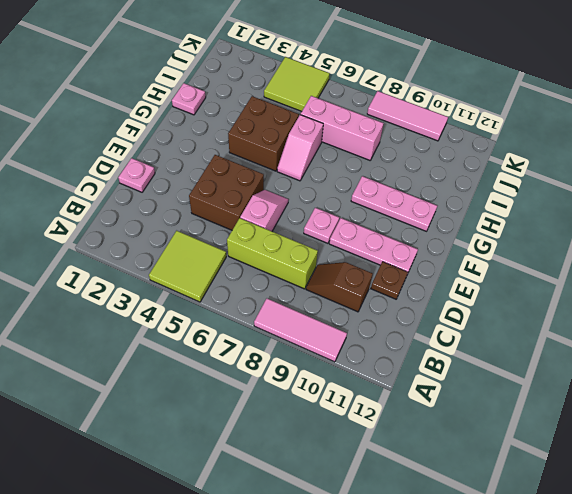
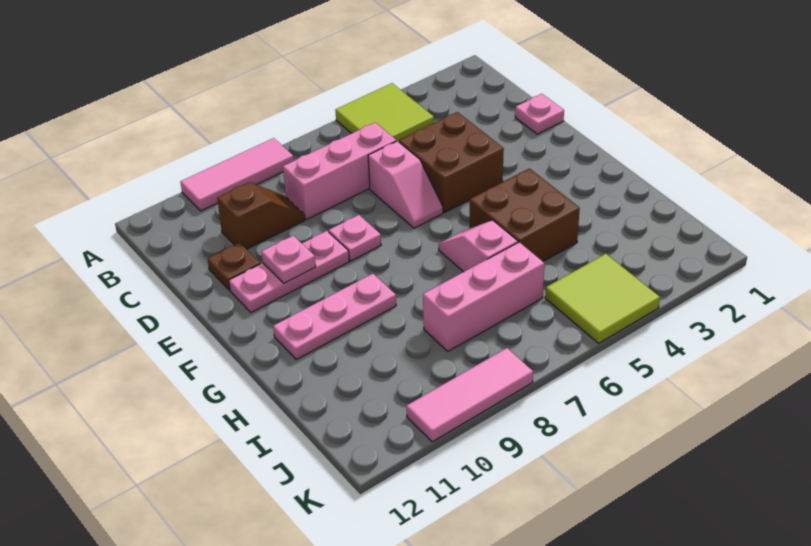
lime 1x3 brick [227,218,318,289] -> pink 1x3 brick [283,123,396,220]
pink 1x1 plate [172,83,206,115] -> pink 1x1 plate moved to [261,236,316,283]

